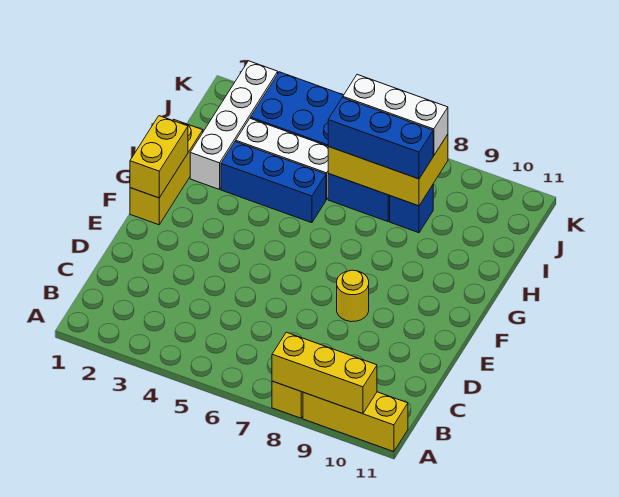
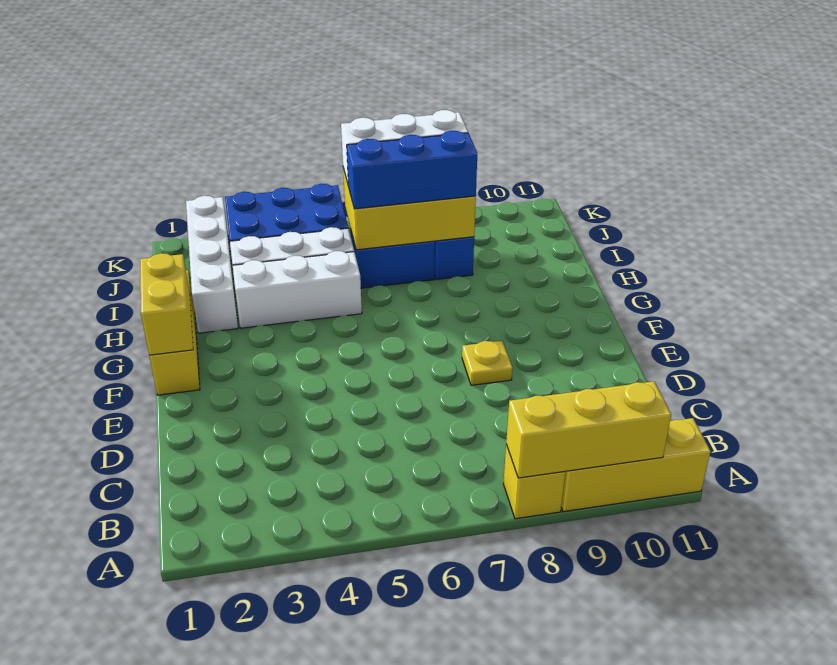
yellow 1x1 round brick [337,270,369,322] -> yellow 1x1 plate [462,341,513,385]
blue 1x3 brick [221,141,326,223] -> white 1x3 brick [233,251,362,328]

